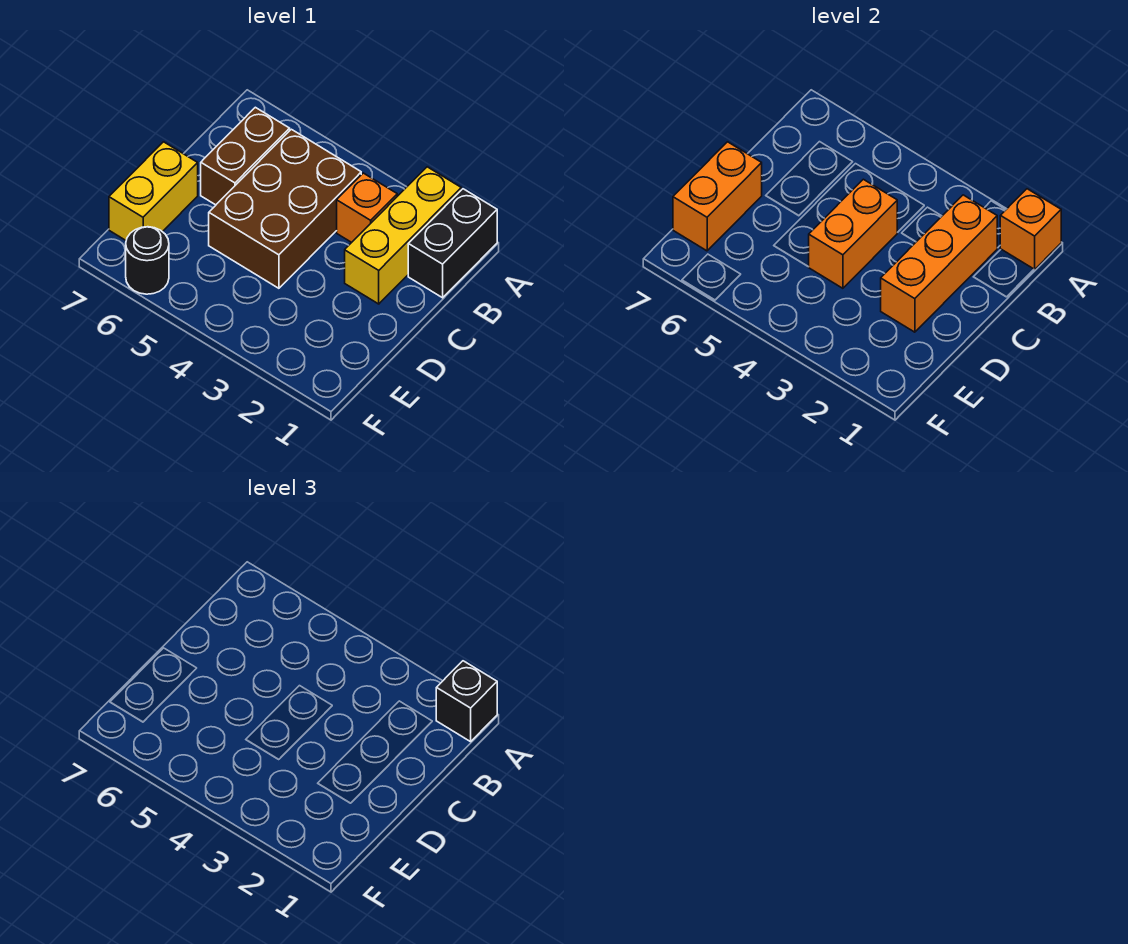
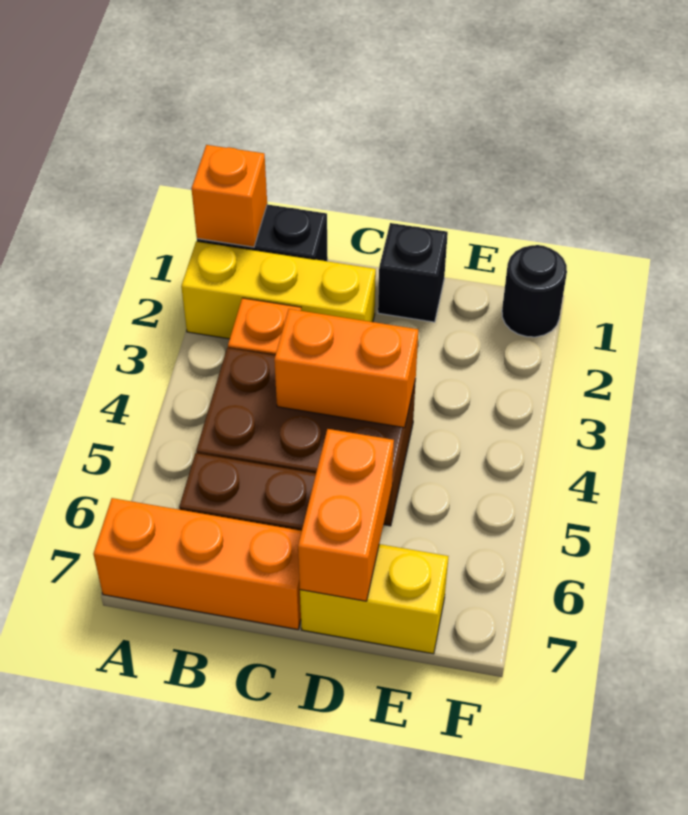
black 1x1 brick [436,661,497,742] -> black 1x1 brick moved to [378,223,448,322]
orange 1x3 brick [881,195,997,332] -> orange 1x3 brick moved to [93,498,302,629]
orange 1x2 brick [673,142,762,251] -> orange 1x2 brick turned to [298,429,394,601]
black 1x1 round brick [126,227,169,294] -> black 1x1 round brick moved to [502,245,567,337]

